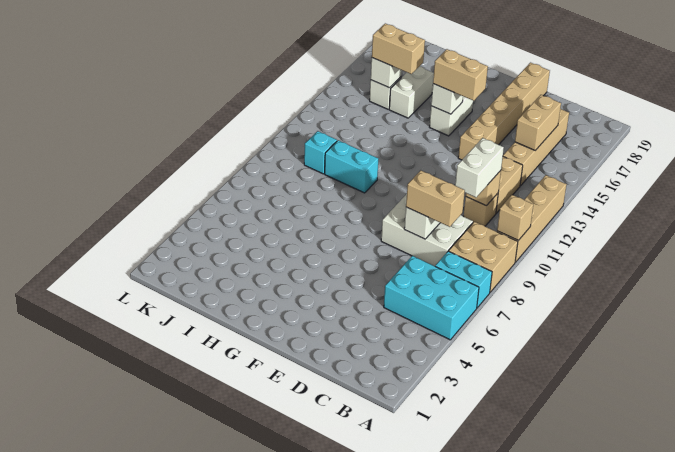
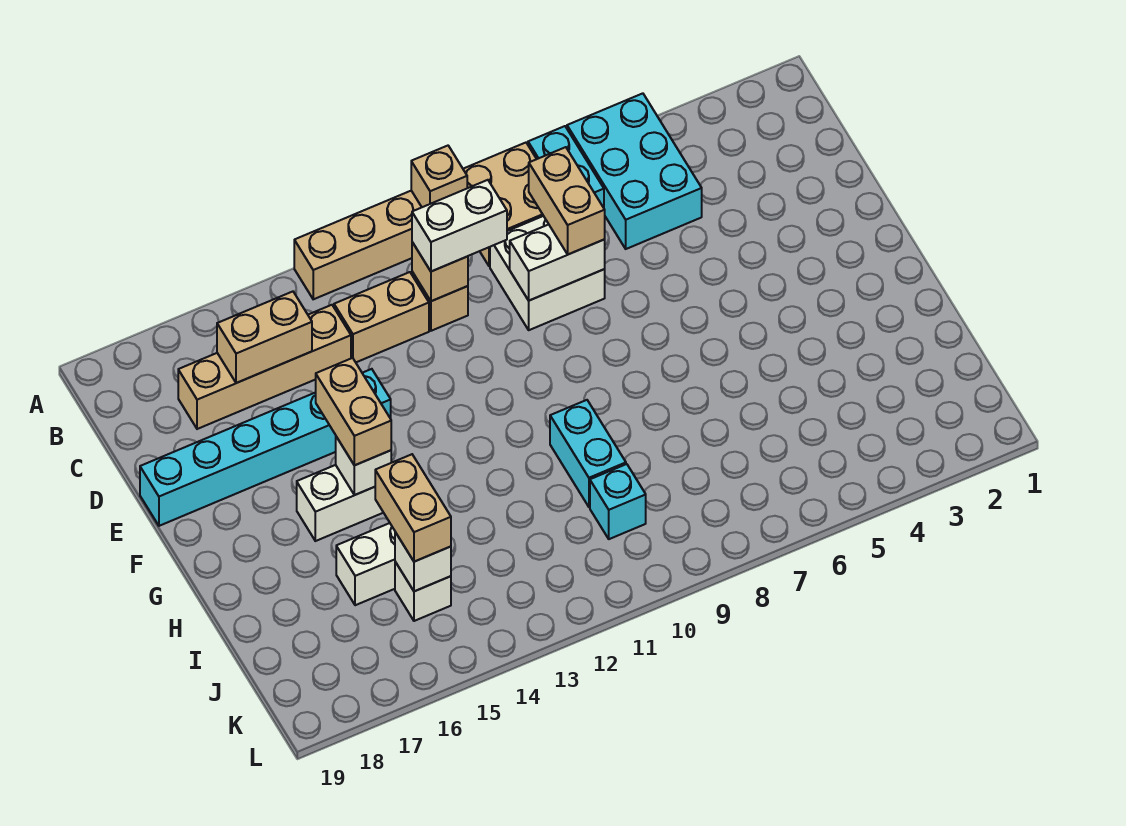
white 2x3 brick [381,194,473,266] -> white 2x2 brick [490,216,605,330]
tan 1x6 brick [458,63,550,160] -> cyan 1x6 brick [140,369,391,526]

